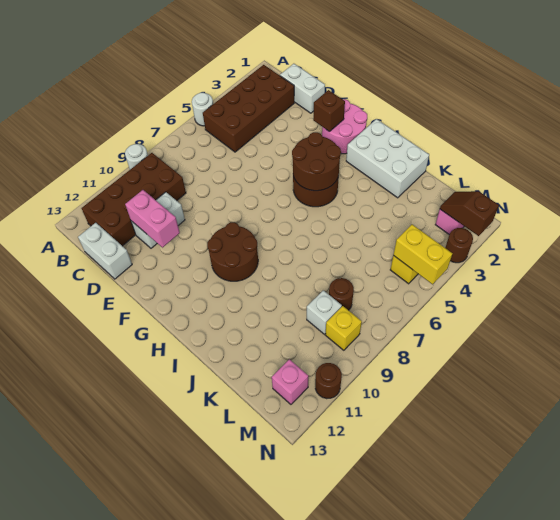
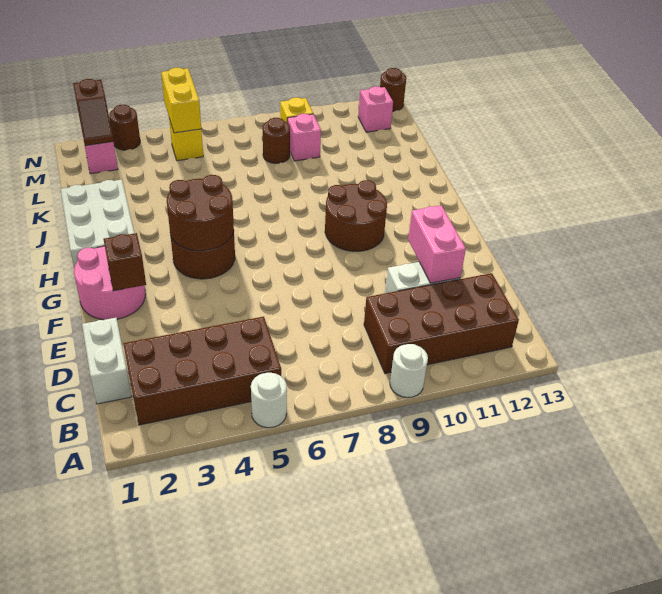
white 1x2 brick [78,223,132,279] -> none
white 1x1 brick [307,290,342,334] -> pink 1x1 brick [287,114,321,161]
brown 1x1 round brick [315,363,342,399] -> brown 1x1 round brick moved to [380,68,406,111]

